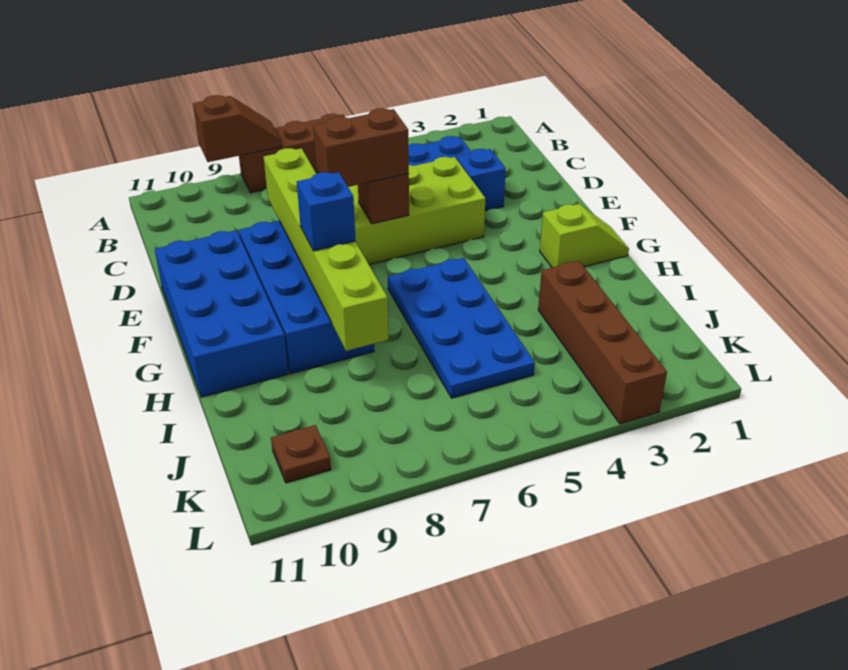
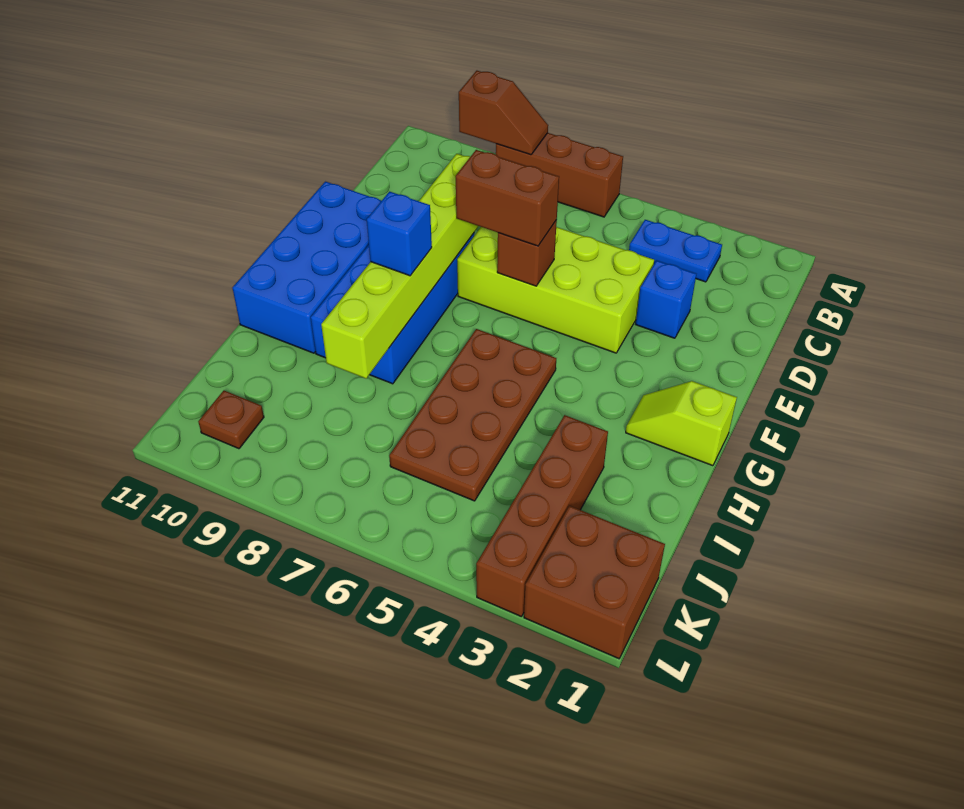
lime 1x2 slope [540,204,629,267] -> lime 1x2 slope turned to [626,381,737,466]
blue 2x4 plate [388,258,535,398] -> brown 2x4 plate [389,329,556,501]
none -> brown 2x2 brick [524,506,665,659]

